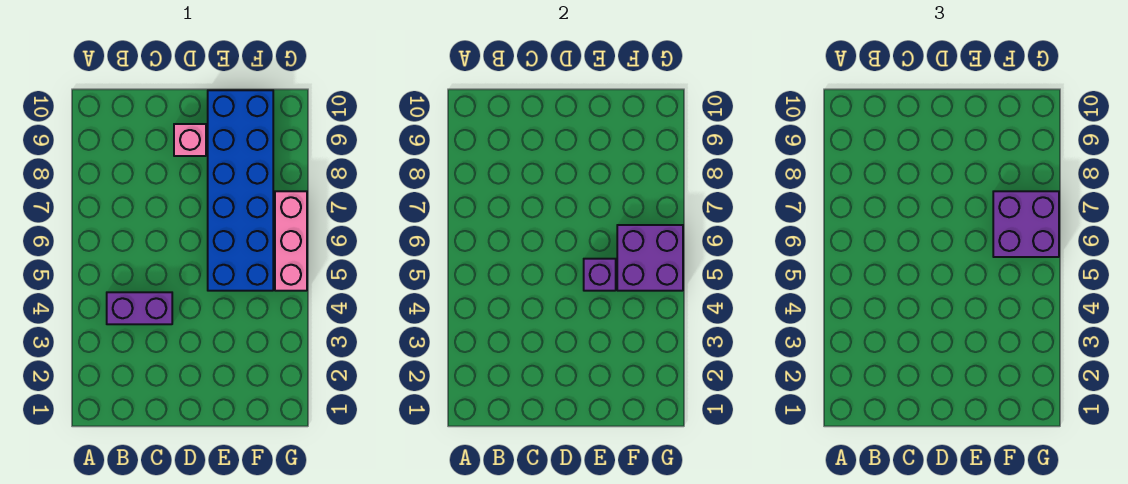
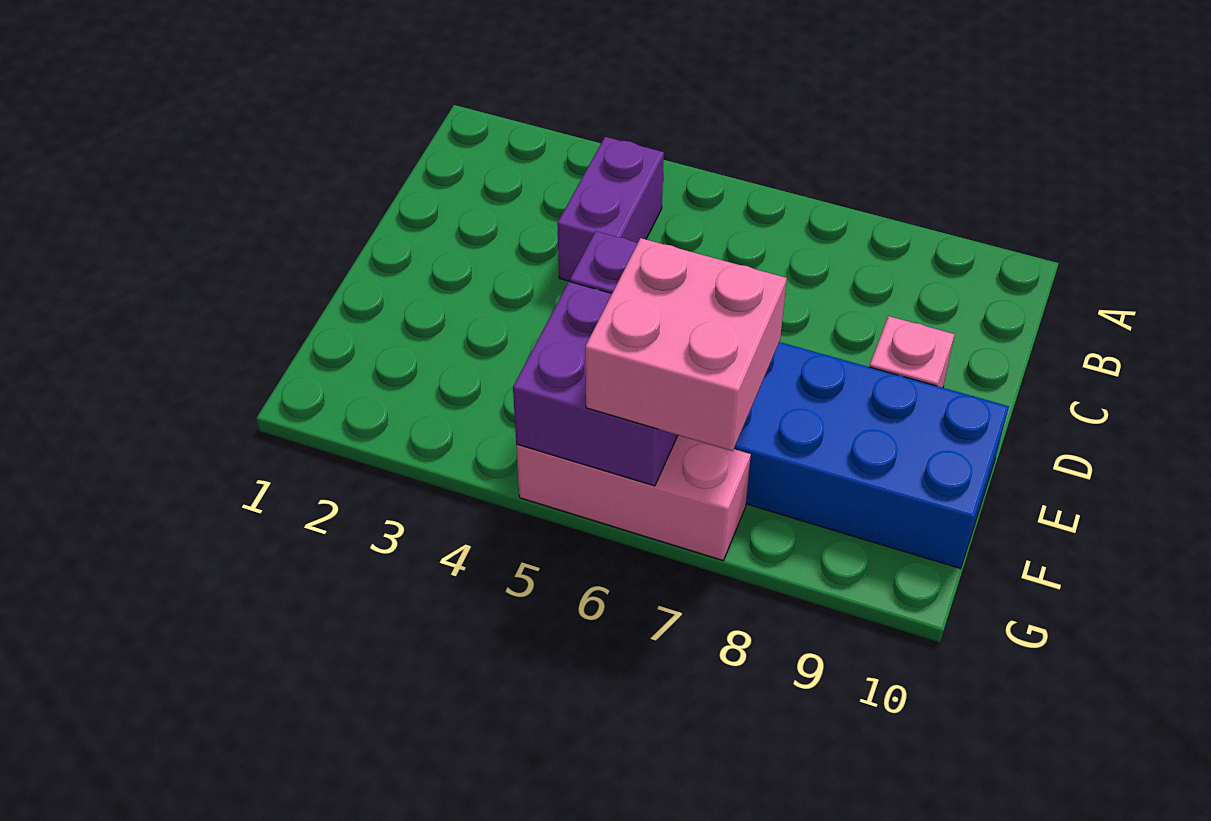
purple 2x2 brick [993,191,1059,257] -> pink 2x2 brick [585,238,787,451]

